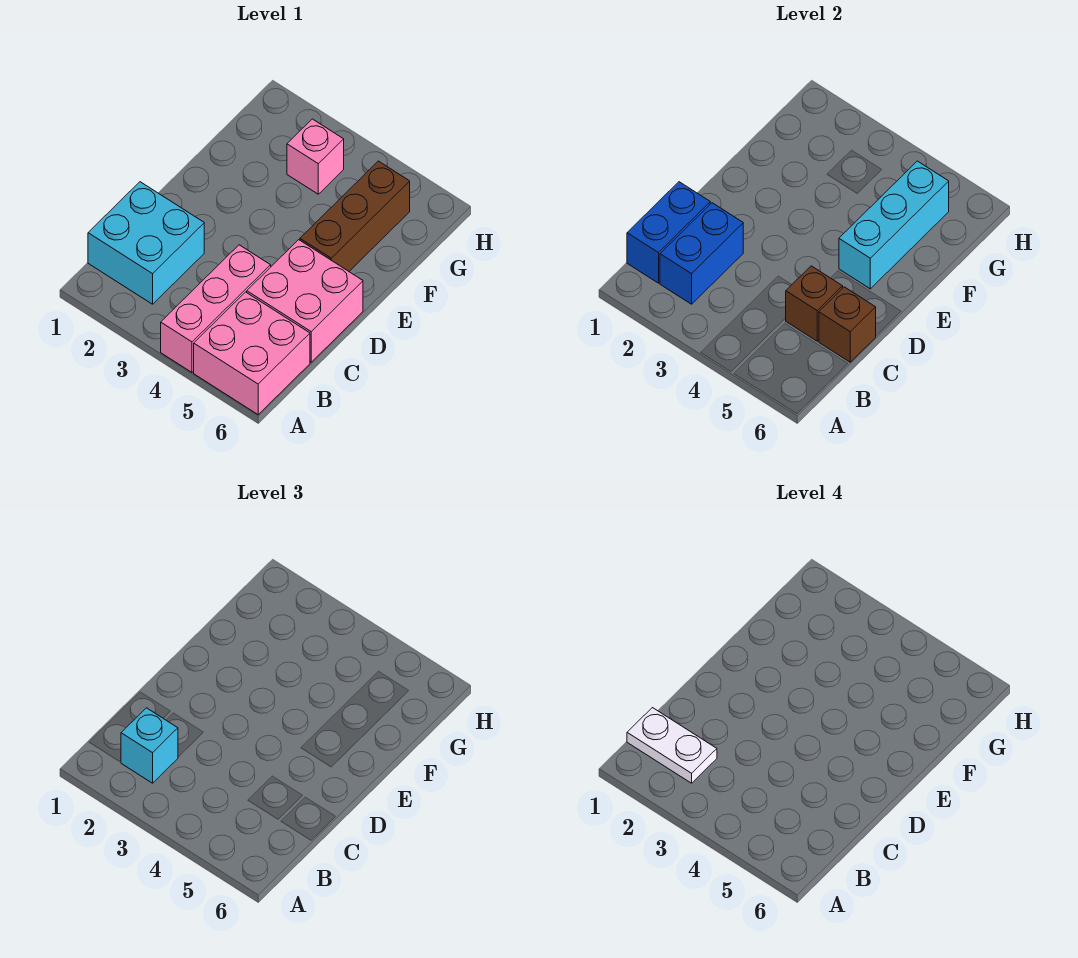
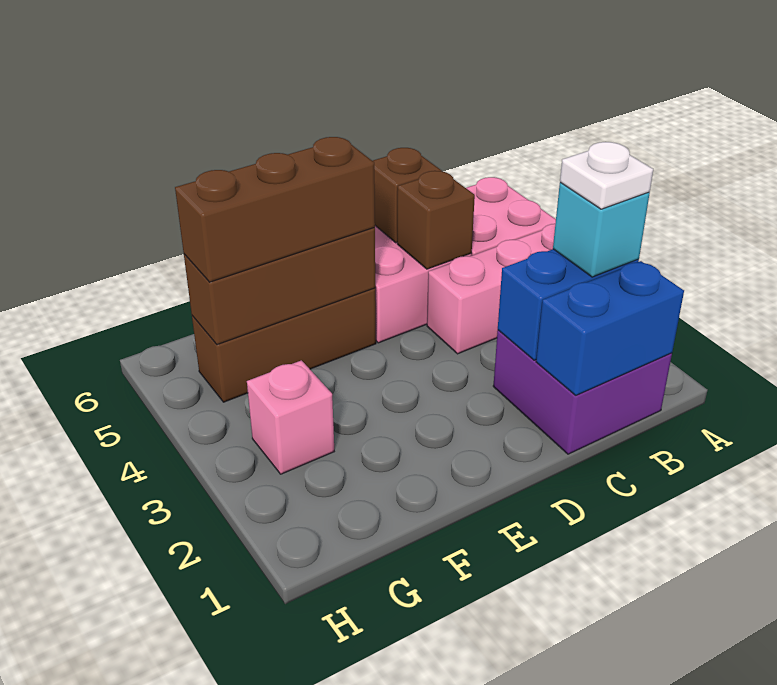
cyan 2x2 brick [88,182,204,304] -> purple 2x2 brick [493,330,672,454]
white 1x2 plate [627,708,717,783] -> white 1x1 plate [560,142,653,209]
cyan 1x3 brick [839,161,949,289] -> brown 1x3 brick [184,228,375,345]
none -> brown 1x3 brick [175,137,375,282]

